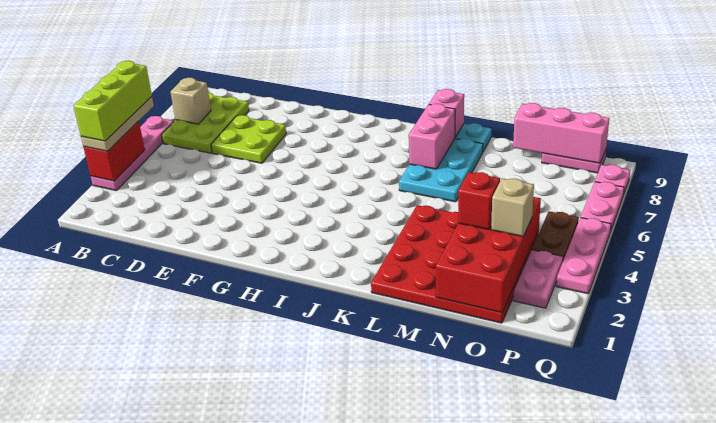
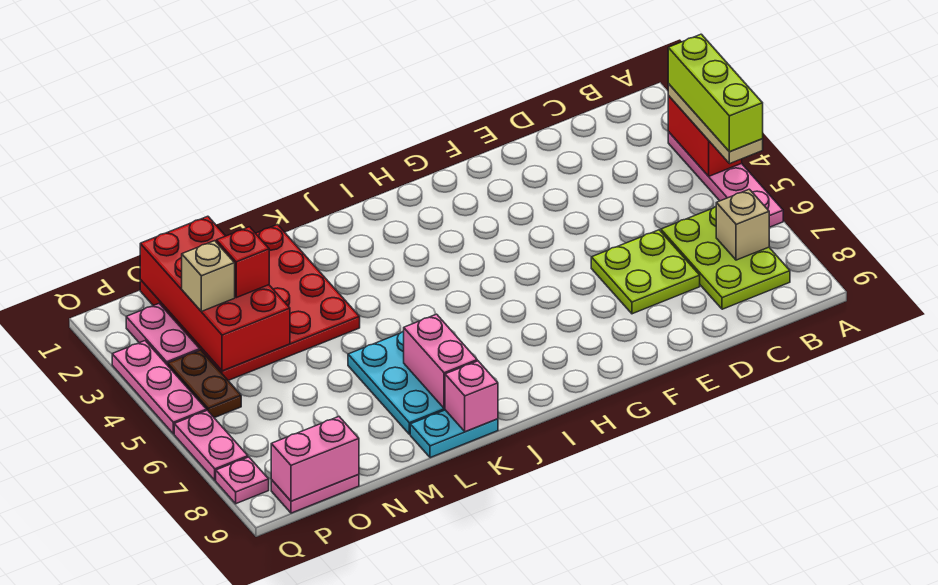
pink 1x3 brick [513,103,609,163] -> pink 1x2 brick [271,417,359,501]

